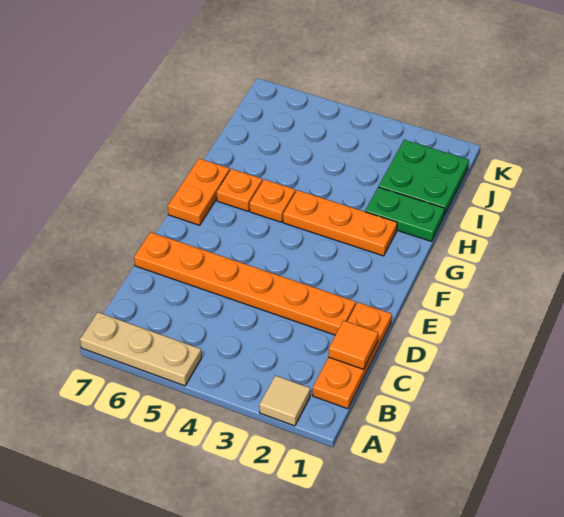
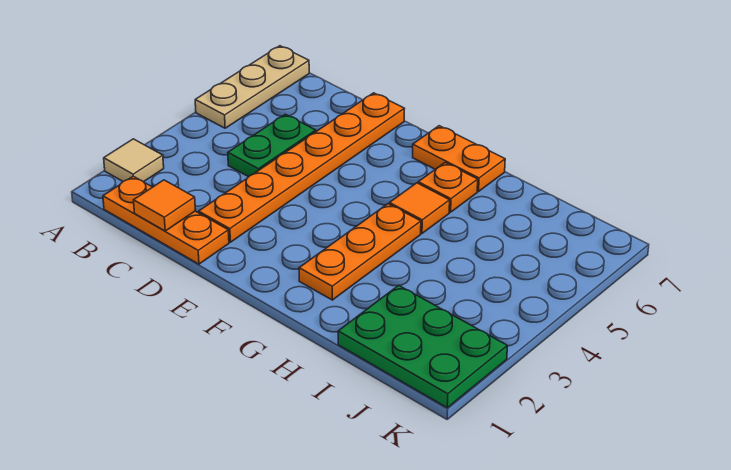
orange 1x1 plate [250,179,295,222] -> orange 1x1 tile [389,183,450,233]
green 1x2 plate [365,187,445,241] -> green 1x2 plate moved to [228,114,316,177]
green 2x2 plate [379,140,469,216] -> green 2x3 plate [338,285,507,408]

